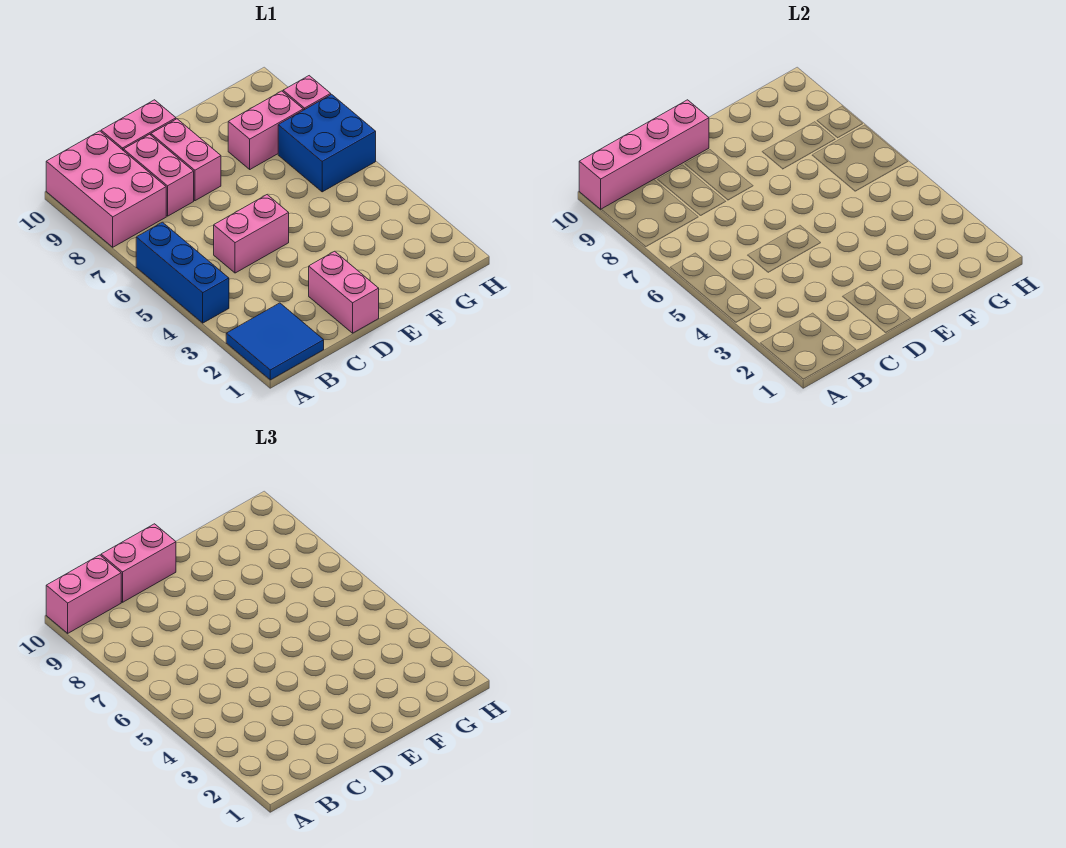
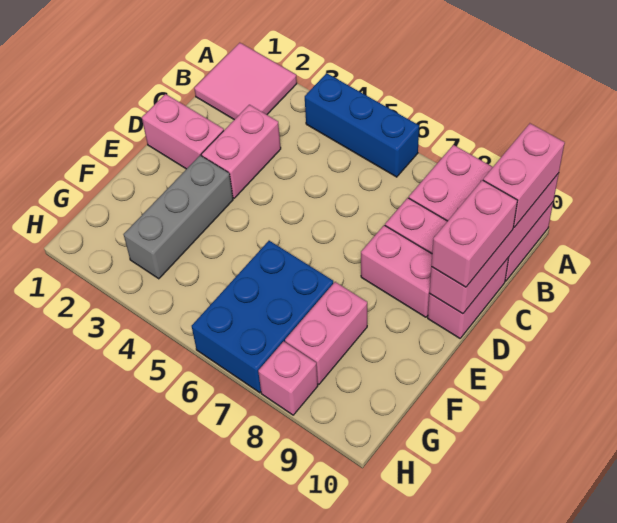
blue 2x2 tile [226,303,324,380] -> pink 2x2 tile [194,43,297,120]
pink 1x2 brick [214,195,289,273] -> pink 1x2 brick moved to [201,105,281,198]
none -> grey 1x3 brick [124,155,233,279]
blue 2x2 brick [278,94,376,192] -> blue 2x3 brick [192,241,333,393]

